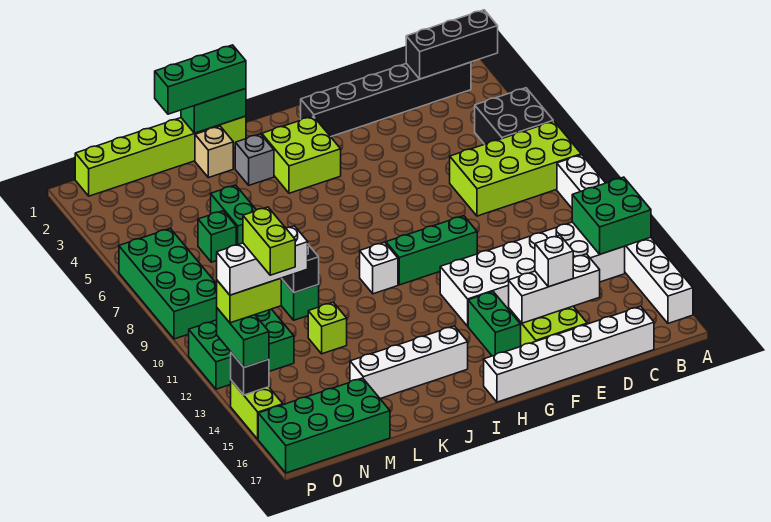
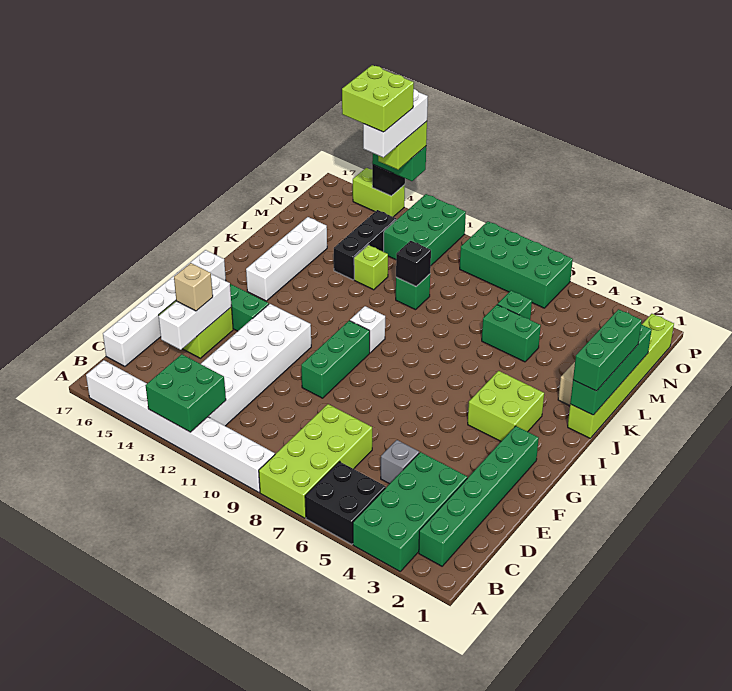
black 1x3 brick [406,10,498,79] -> black 1x3 brick moved to [334,210,397,280]
black 1x6 brick [301,62,471,137] -> green 1x6 brick [419,426,539,566]
white 1x1 brick [535,235,573,287] -> tan 1x1 brick [174,263,213,311]
green 1x2 brick [181,89,246,133] -> green 1x4 brick [570,324,652,415]
grey 1x1 brick [235,134,274,185] -> grey 1x1 brick moved to [381,440,419,484]
green 2x4 brick [258,378,390,473] -> green 2x4 brick moved to [353,452,467,571]
lime 1x2 brick [243,207,295,275] -> lime 2x2 brick [342,65,414,132]

